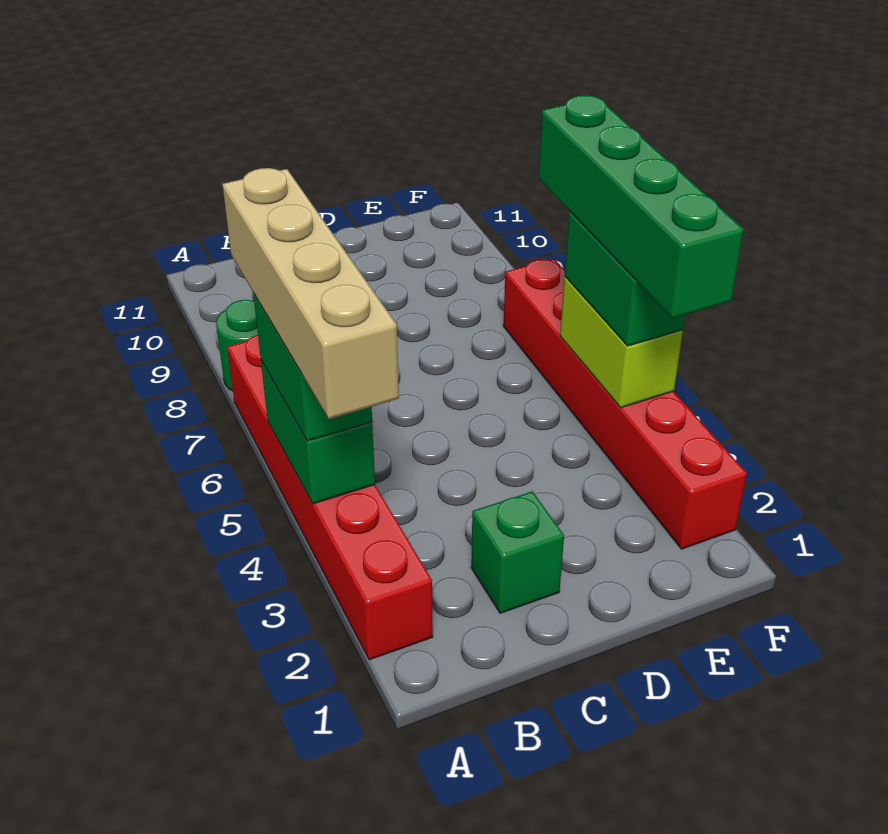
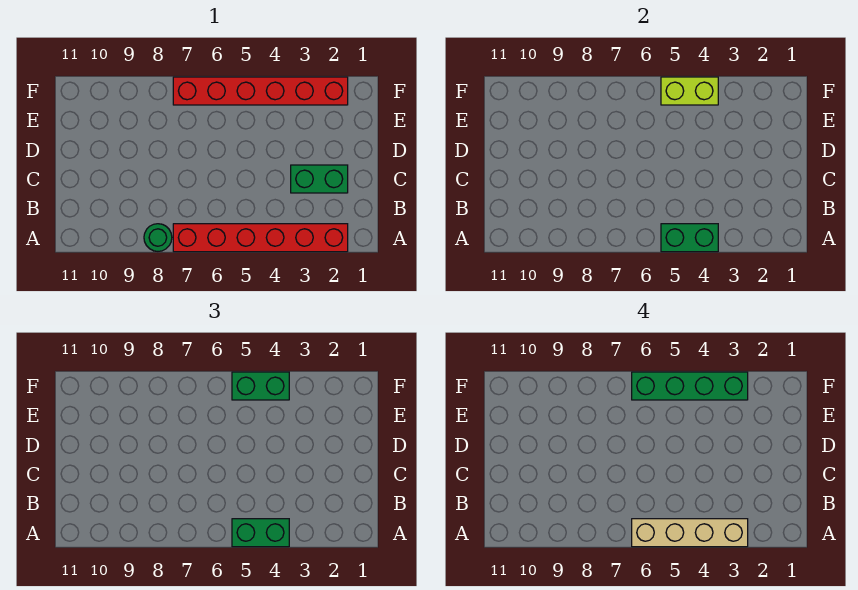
green 1x1 brick [471,491,564,613] -> green 1x2 brick [291,165,348,193]

